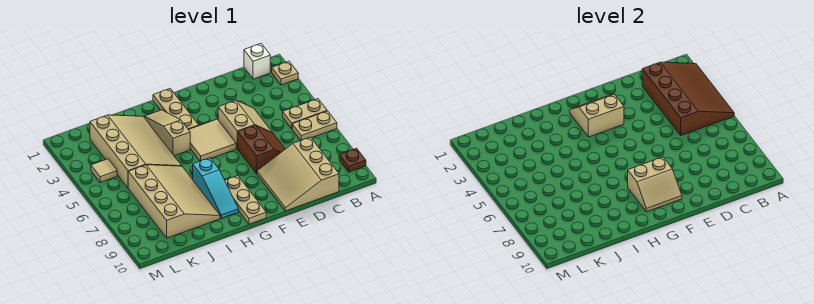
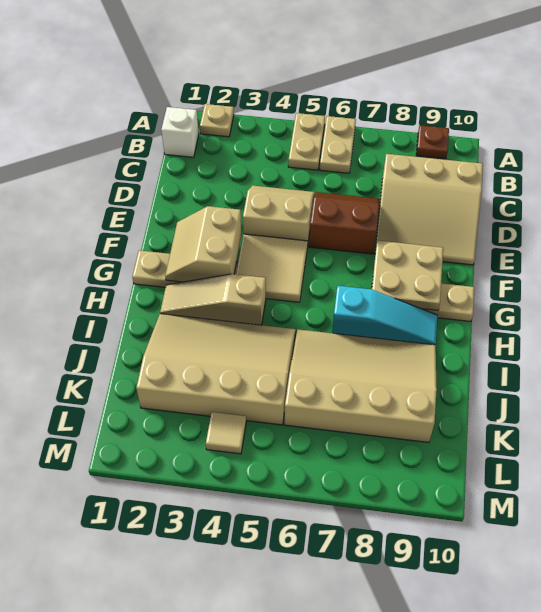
brown 3x4 slope [642,62,734,135] -> none
tan 2x2 slope [628,157,682,212] -> tan 2x2 plate [372,240,443,310]

